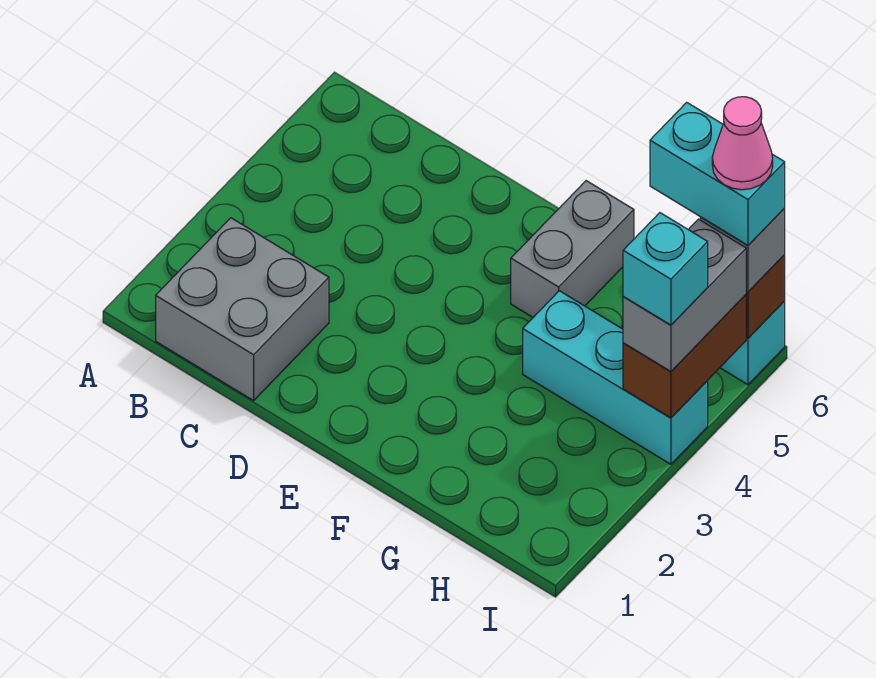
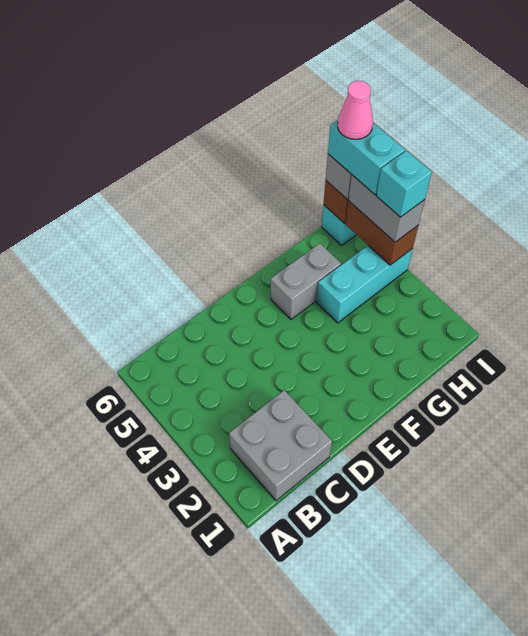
grey 1x2 brick [511,181,634,317] -> grey 1x2 brick turned to [271,243,341,319]
cyan 1x2 brick [650,102,785,245] -> cyan 1x2 brick turned to [328,120,405,195]

